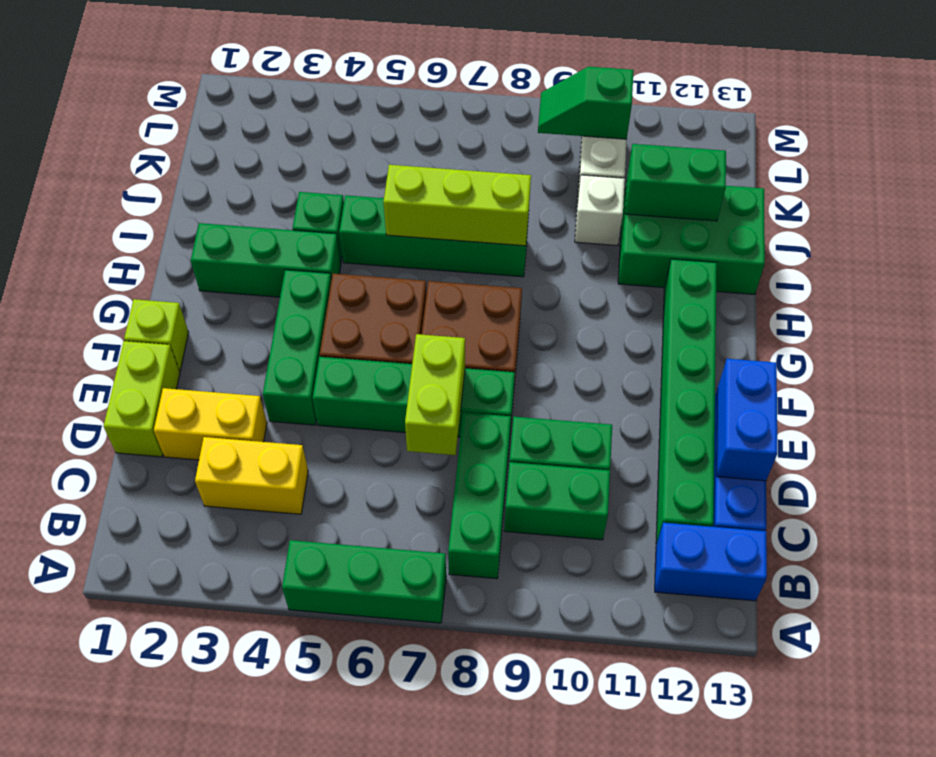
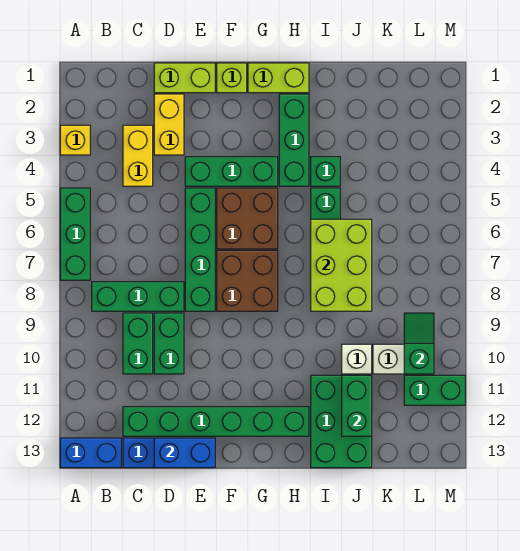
none -> yellow 1x1 brick [60,125,90,155]
blue 1x2 brick [655,523,767,601] -> blue 1x2 brick turned to [60,438,121,468]
lime 1x2 brick [405,334,465,455] -> lime 1x2 brick moved to [248,63,309,93]
lime 1x3 brick [383,165,531,246] -> lime 2x3 brick [311,219,372,311]
none -> green 1x2 brick [404,375,465,405]

